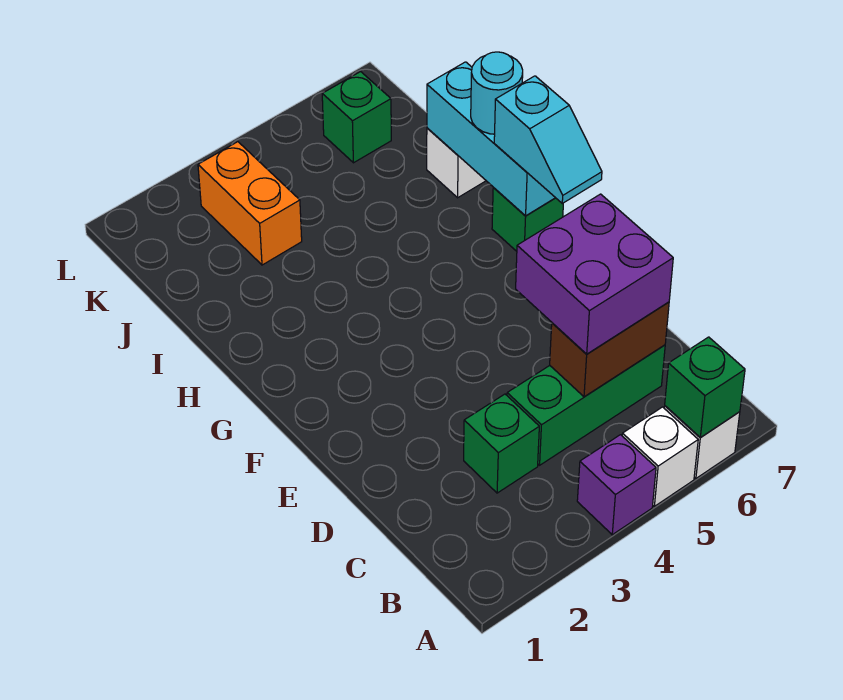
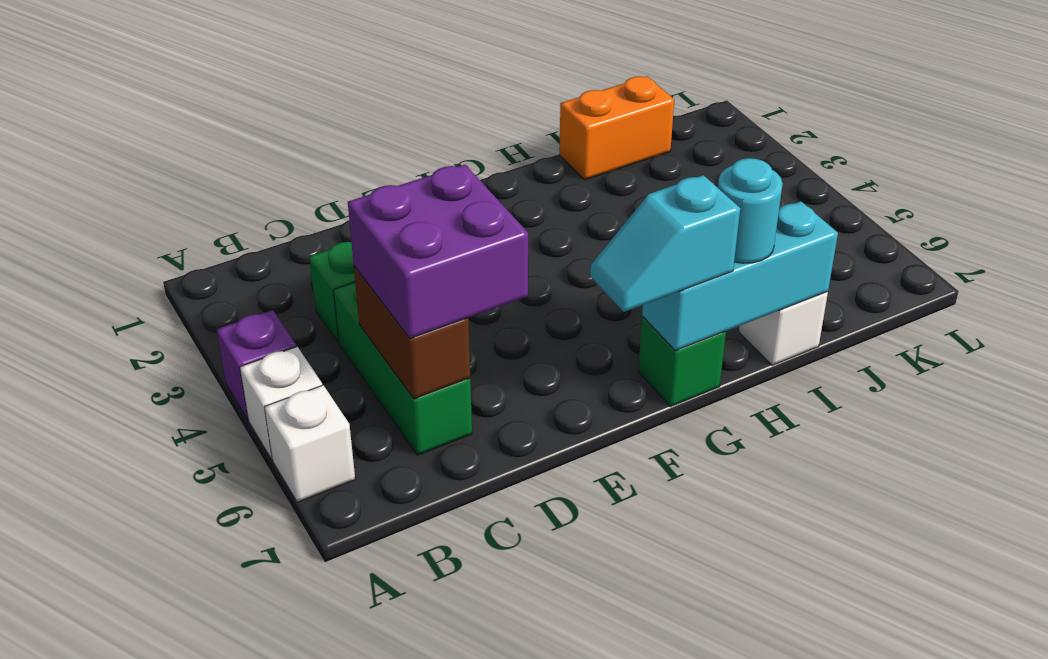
green 1x1 brick [665,337,745,438] -> none
orange 1x2 brick [198,142,302,265] -> orange 1x2 brick moved to [559,76,674,180]
green 1x1 brick [322,72,391,163] -> none

